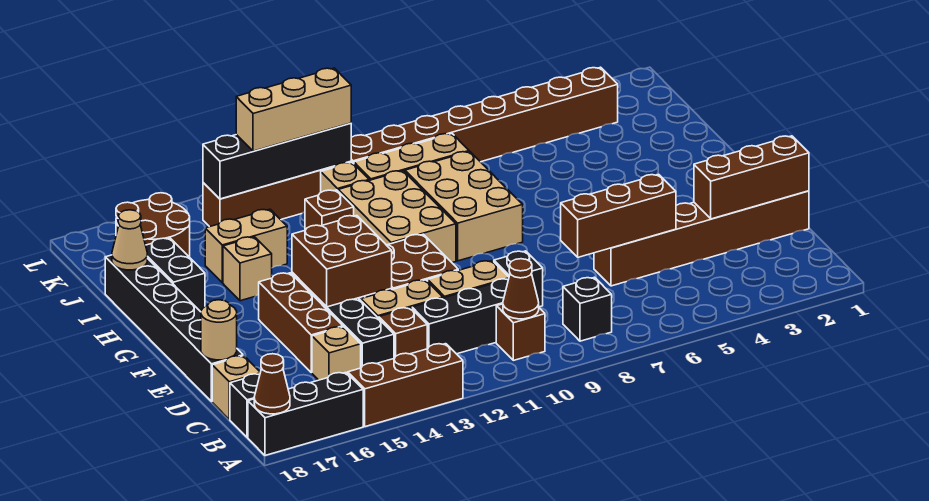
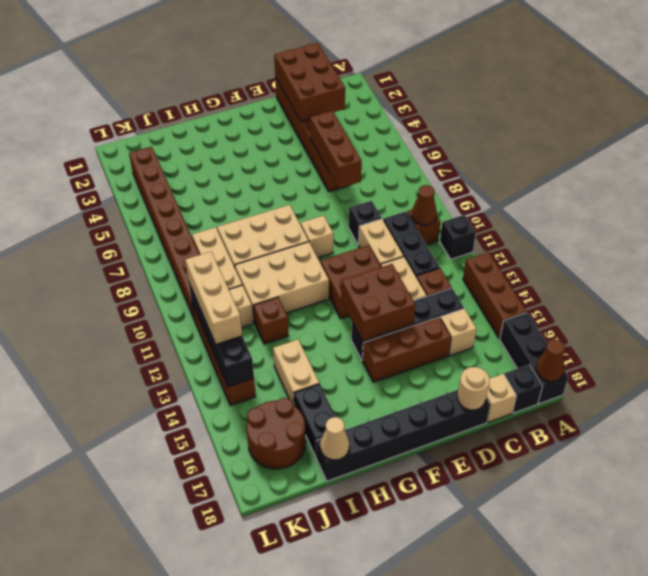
black 1x1 brick [563,277,612,341] -> black 1x1 brick moved to [440,215,476,259]
brown 1x3 brick [694,136,809,219] -> brown 2x3 brick [274,43,345,121]
tan 1x1 brick [223,237,272,301] -> tan 1x1 brick moved to [301,216,333,258]
black 1x2 brick [146,238,205,312] -> black 1x2 brick turned to [294,384,336,457]

